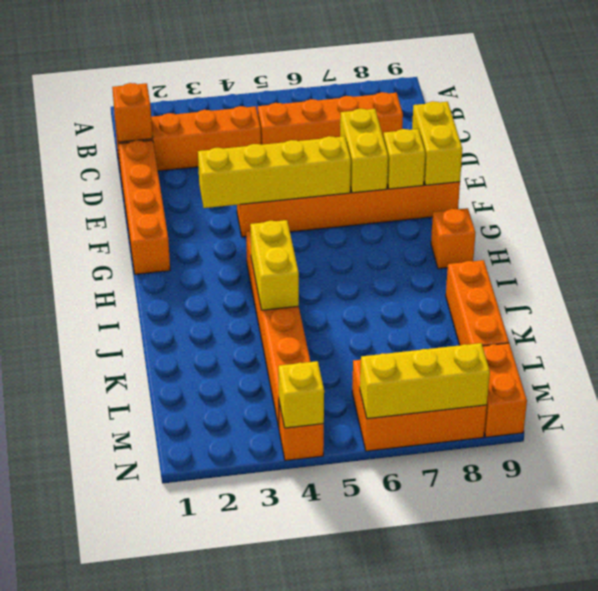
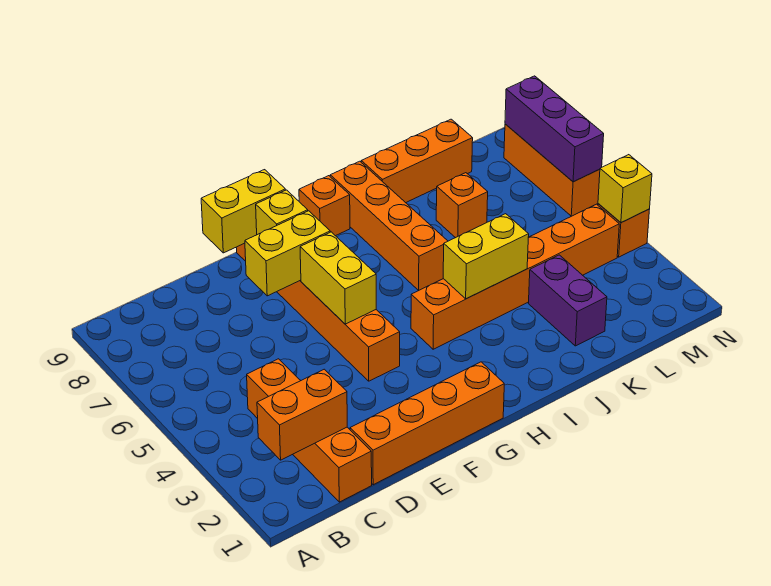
orange 1x1 brick [112,83,153,142] -> orange 1x1 brick moved to [436,173,488,238]
orange 1x4 brick [258,92,403,145] -> orange 1x4 brick moved to [330,161,448,291]
yellow 1x4 brick [198,136,351,208] -> yellow 1x2 brick [300,232,376,324]
none -> purple 1x2 brick [528,255,607,346]
orange 2x3 brick [352,360,487,451] -> orange 1x3 brick [504,124,600,216]
orange 1x2 brick [483,343,527,437] -> orange 1x2 brick moved to [257,369,347,460]
yellow 1x3 brick [360,343,490,419] -> purple 1x3 brick [505,76,604,182]

